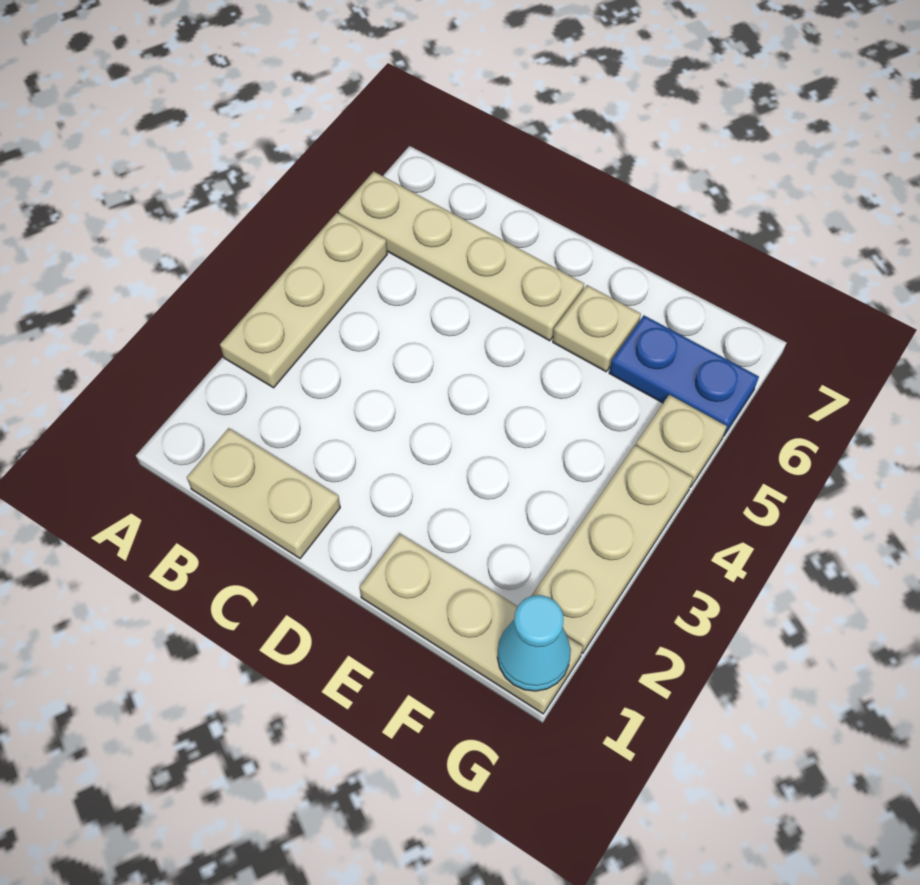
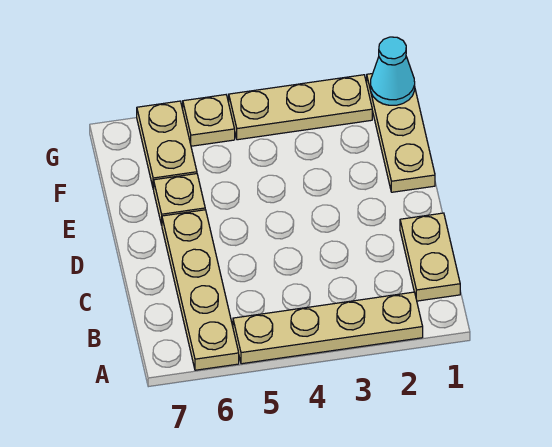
tan 1x3 plate [220,213,387,388] -> tan 1x4 plate [233,292,423,364]
blue 1x2 plate [609,316,759,435] -> tan 1x2 plate [137,101,197,189]

